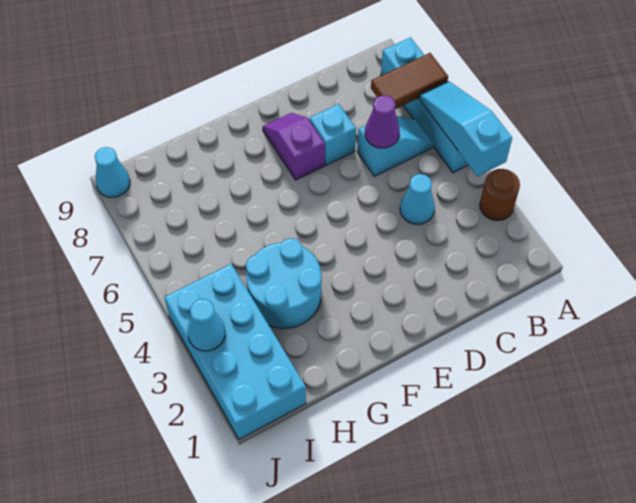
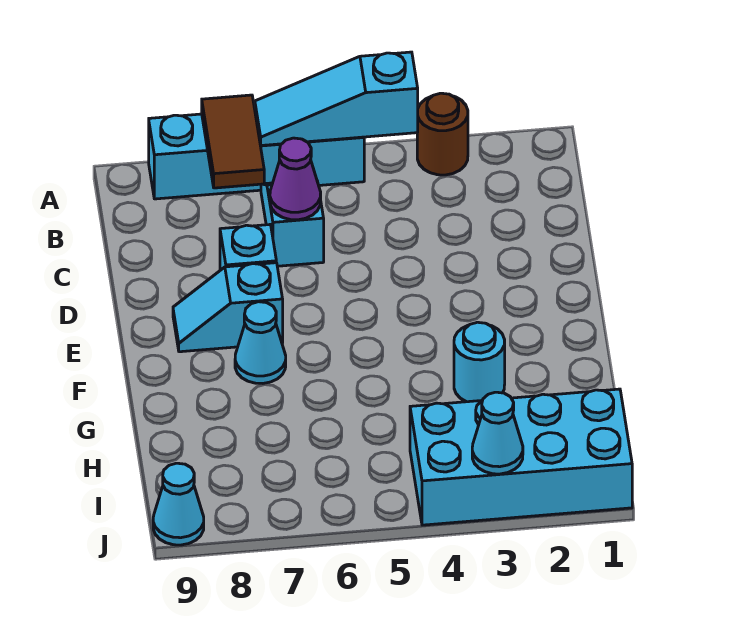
cyan 1x1 cone [400,174,435,224] -> cyan 1x1 cone moved to [235,302,286,383]
purple 1x2 slope [263,113,325,180] -> cyan 1x2 slope [173,263,283,352]
cyan 2x2 round brick [246,238,322,328] -> cyan 1x1 round brick [454,322,505,402]

